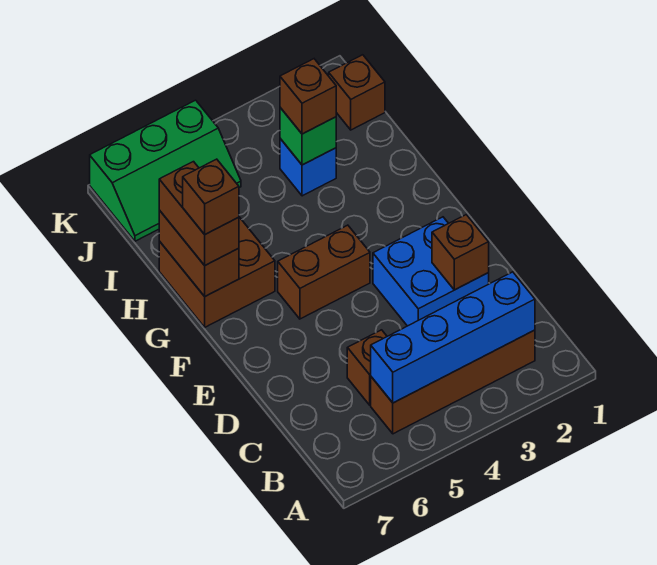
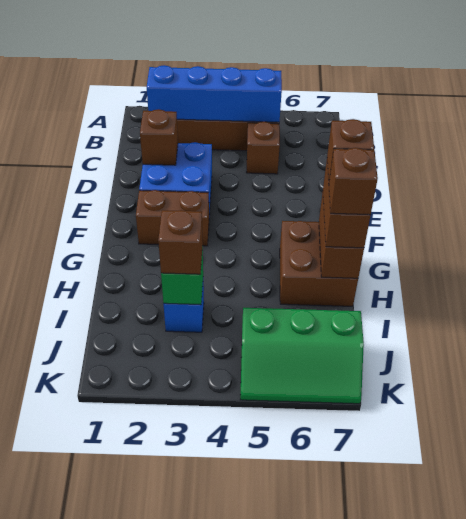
brown 1x2 brick [278,225,370,319] -> brown 1x2 brick moved to [136,190,209,246]
brown 1x1 brick [329,55,385,130] -> brown 1x1 brick moved to [329,148,378,215]
green 2x3 slope [90,100,241,241] -> green 2x3 slope turned to [240,308,364,404]

